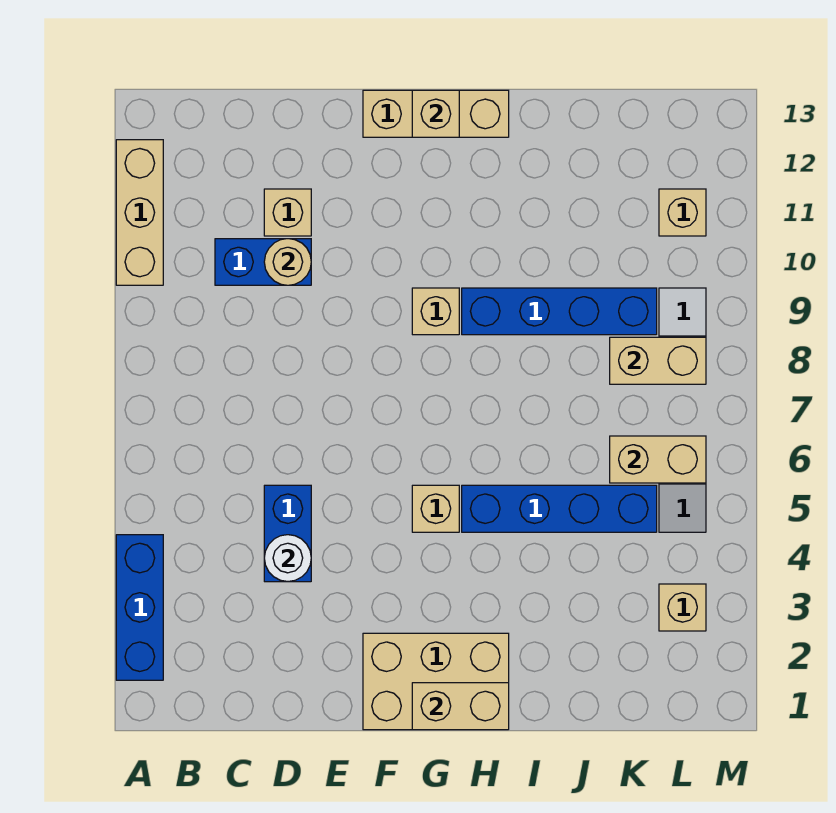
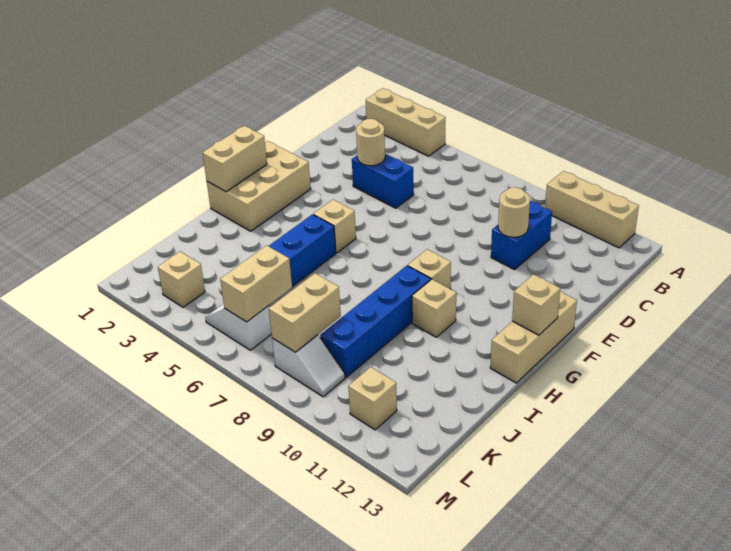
blue 1x3 brick [116,535,163,680] -> tan 1x3 brick [366,88,446,156]
white 1x1 round brick [264,535,311,582] -> tan 1x1 round brick [356,119,385,166]
tan 1x1 brick [264,189,311,236] -> tan 1x1 brick moved to [412,279,456,337]

